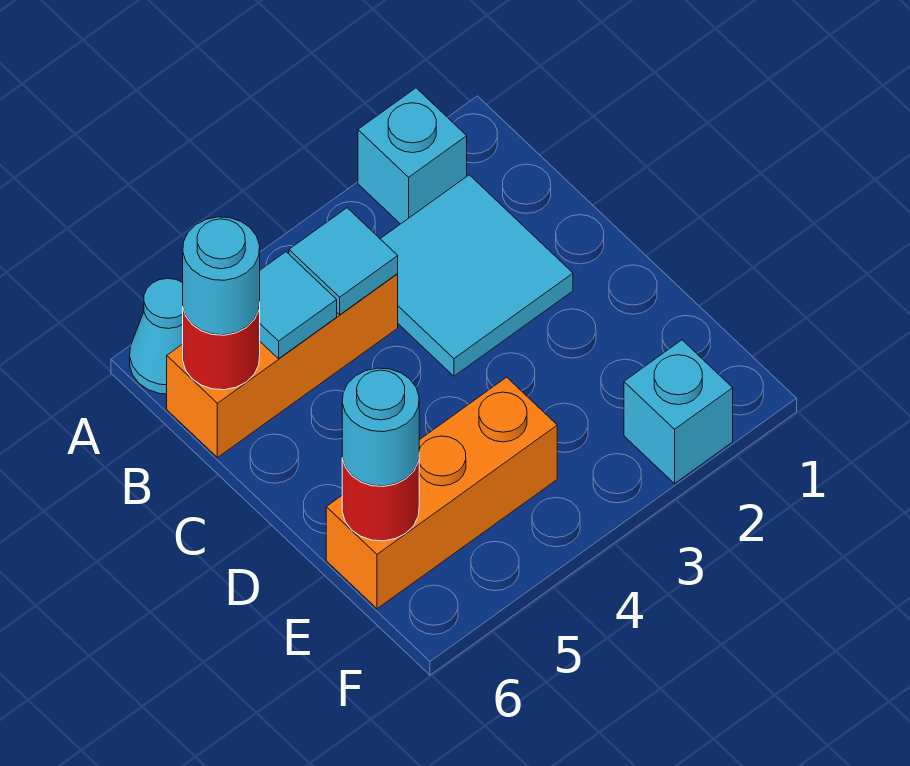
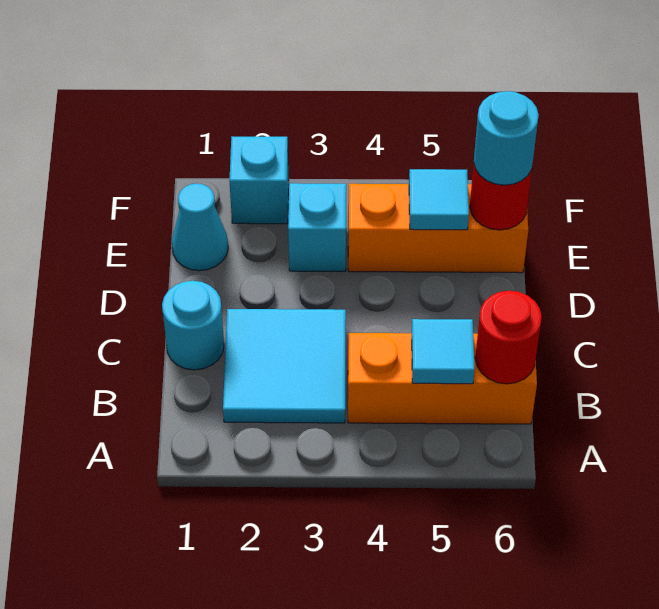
cyan 1x1 brick [358,88,467,224] -> cyan 1x1 brick moved to [288,183,346,271]
cyan 1x1 cone [130,278,183,394] -> cyan 1x1 cone moved to [172,184,228,271]
cyan 1x1 tile [289,208,398,315] -> cyan 1x1 tile moved to [409,169,469,230]
cyan 1x1 round brick [183,217,260,335] -> cyan 1x1 round brick moved to [162,281,224,370]

